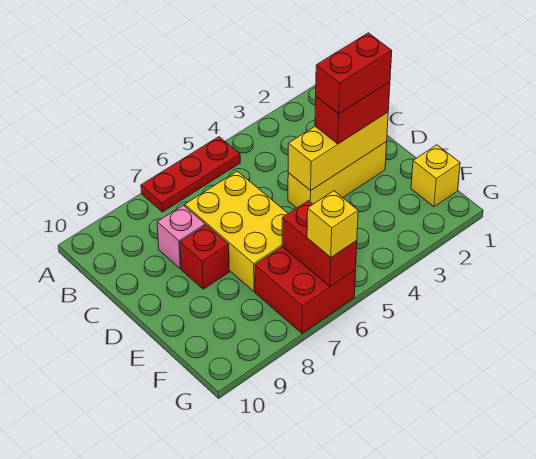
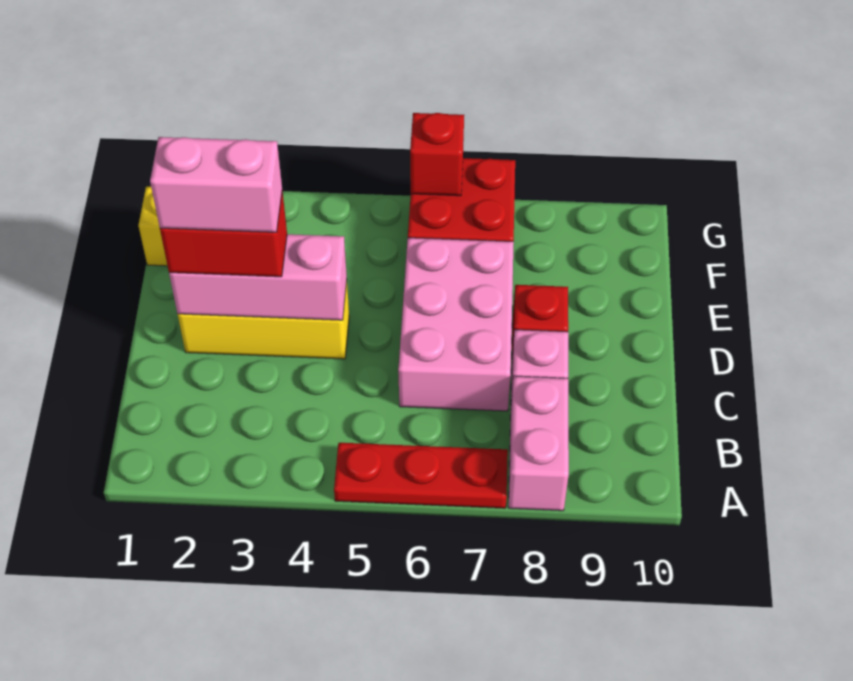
none -> pink 1x2 brick [509,376,569,511]
yellow 2x3 brick [185,171,288,292] -> pink 2x3 brick [398,238,514,411]
yellow 1x3 brick [288,112,388,191] -> pink 1x3 brick [169,234,347,320]
red 1x2 brick [316,33,392,114] -> pink 1x2 brick [150,137,282,232]
red 1x2 brick [282,201,357,287] -> red 1x1 brick [410,113,464,196]
yellow 1x1 brick [307,191,358,257] -> none

